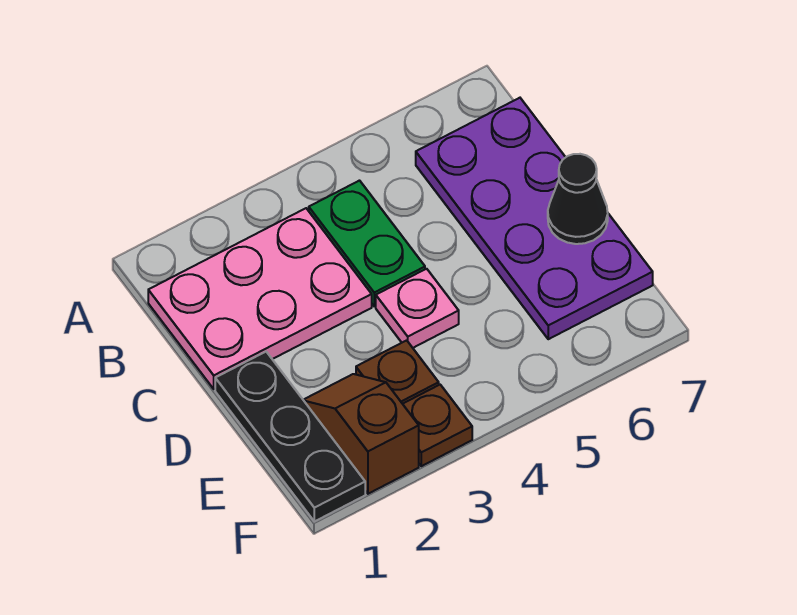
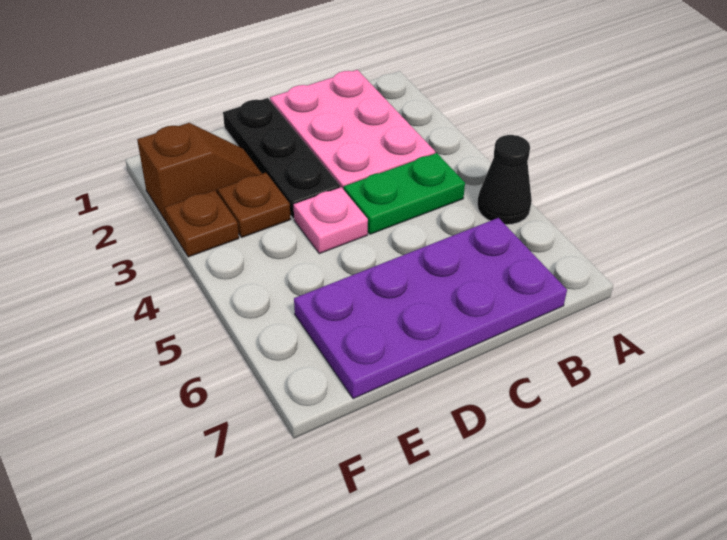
black 1x3 plate [215,352,365,521] -> black 1x3 plate turned to [223,98,340,219]
black 1x1 cone [548,154,608,244] -> black 1x1 cone moved to [477,135,532,225]

